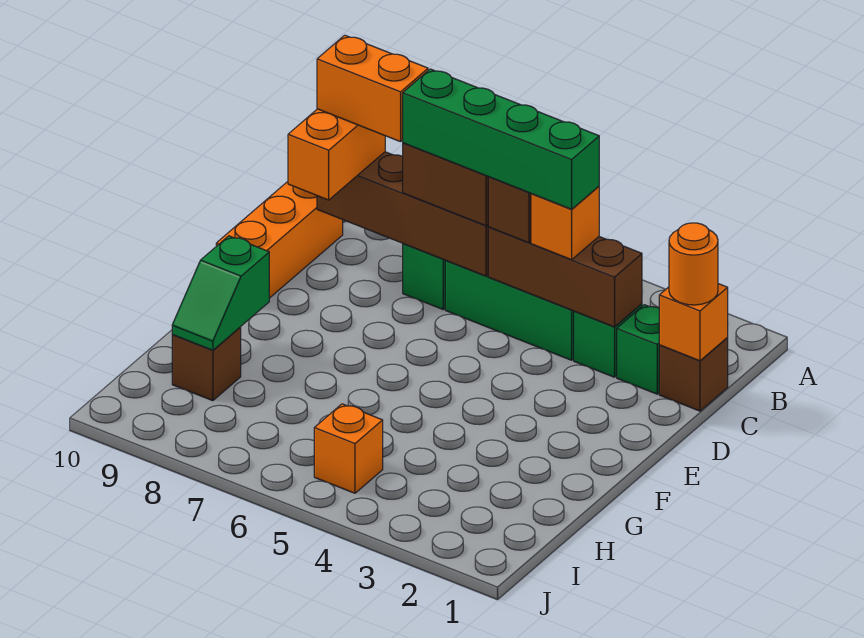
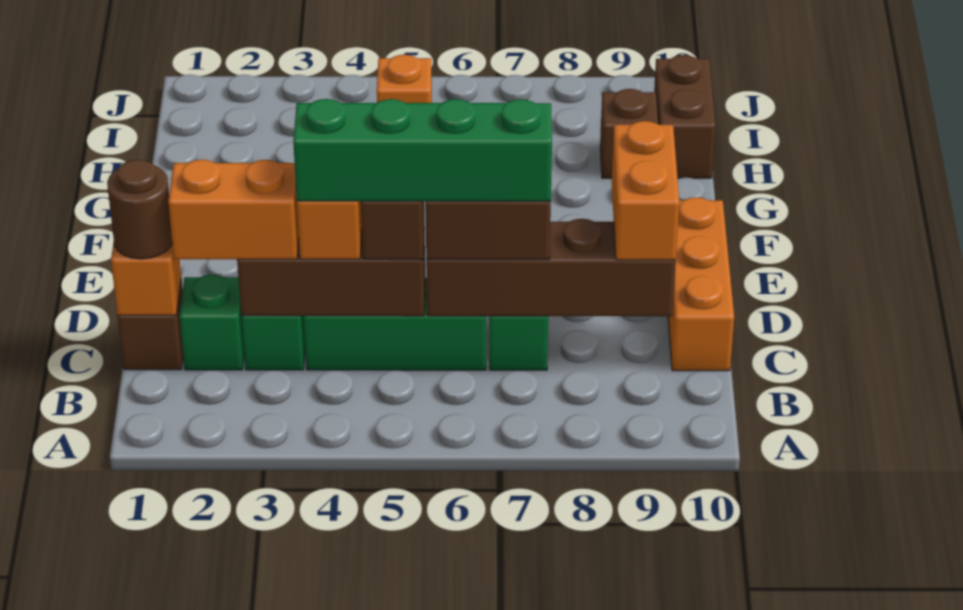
orange 1x1 round brick [669,223,718,305] -> brown 1x1 round brick [107,159,172,259]
orange 1x2 brick [317,35,428,142] -> orange 1x2 brick moved to [168,160,299,259]
green 1x2 slope [172,236,269,350] -> none
none -> brown 1x2 brick [654,55,715,178]

